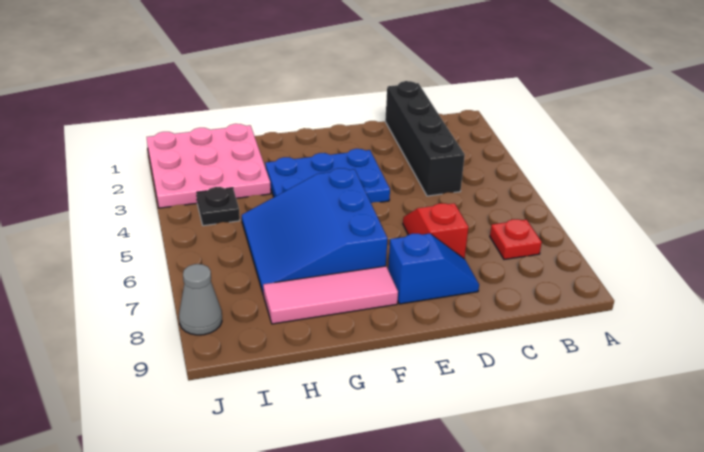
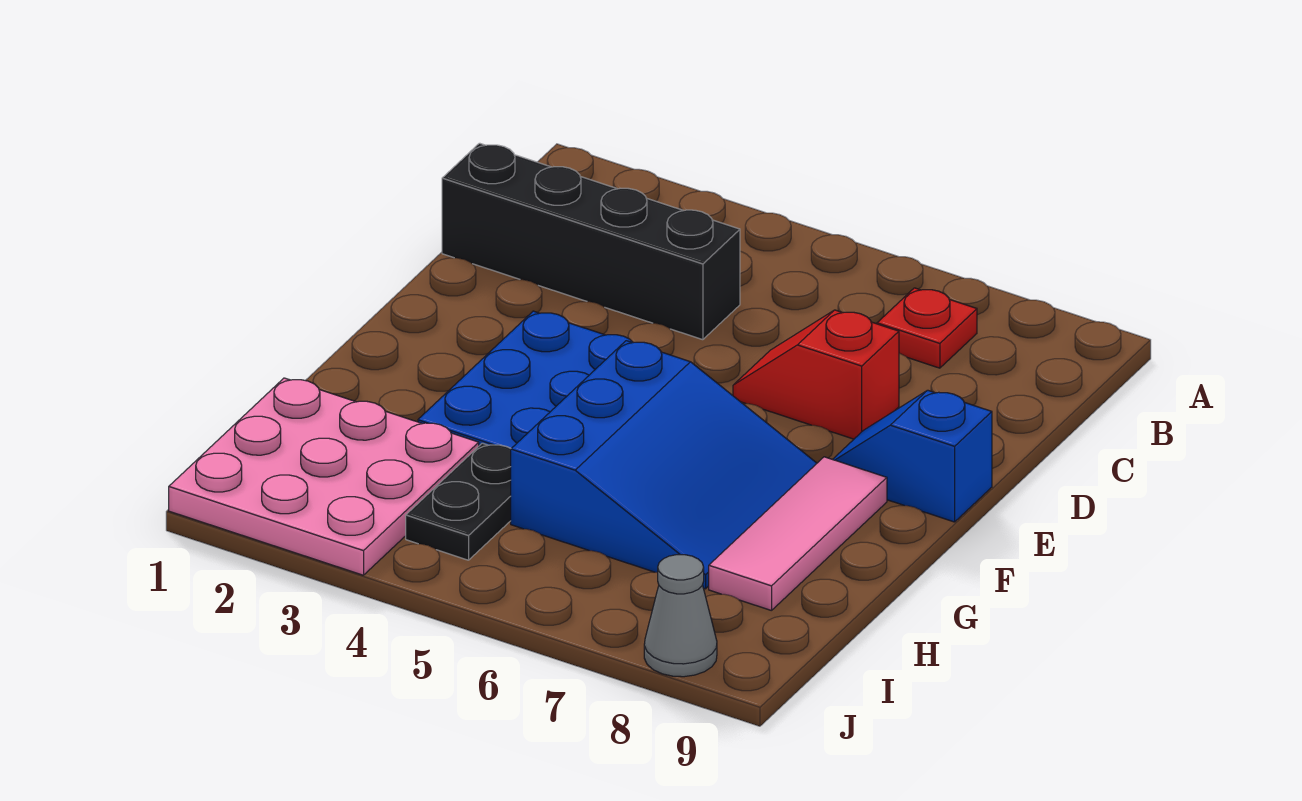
blue 1x2 slope [388,233,479,304] -> blue 1x2 slope turned to [833,390,992,522]
blue 3x3 slope [242,168,388,295] -> blue 3x3 slope turned to [511,341,817,589]
black 1x1 plate [197,187,240,226] -> black 1x2 plate [406,443,511,560]

